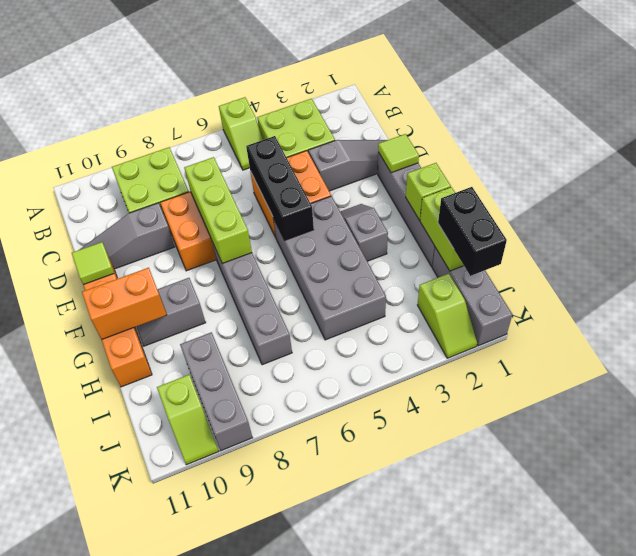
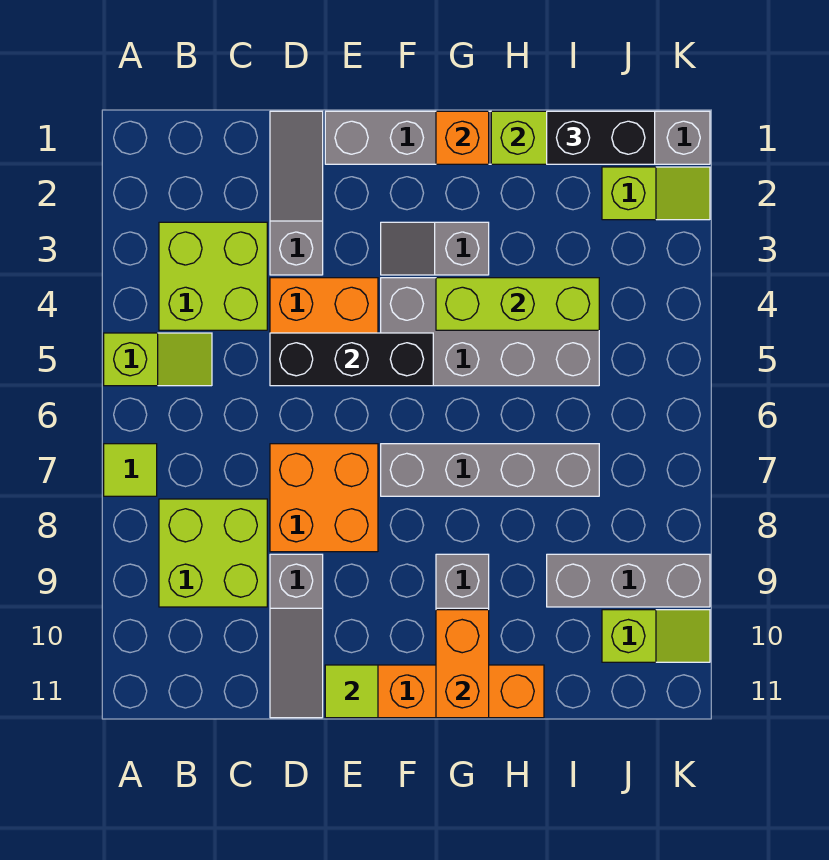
lime 1x3 brick [184,157,252,264] -> lime 1x3 brick moved to [436,278,599,330]
lime 1x1 tile [378,134,419,173] -> lime 1x1 tile moved to [104,444,157,496]
lime 1x1 brick [406,163,451,220] -> orange 1x1 brick [436,111,489,164]

